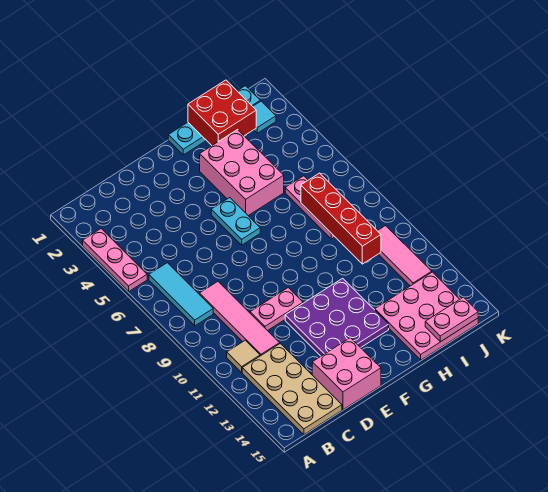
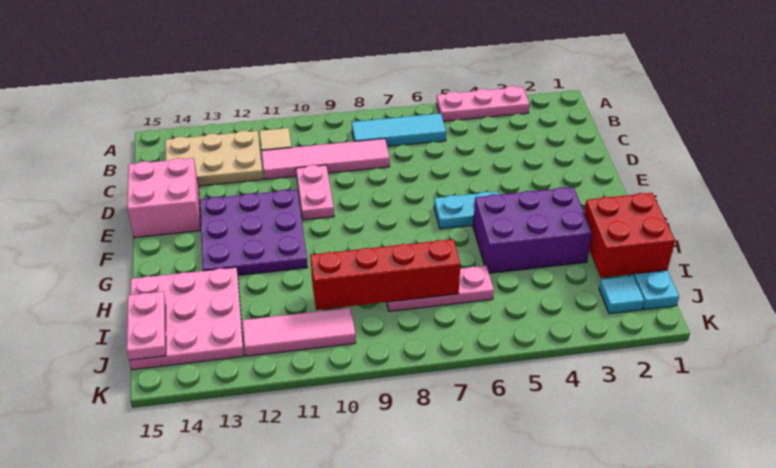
tan 2x4 plate [242,344,342,434] -> tan 2x3 plate [165,131,263,186]
pink 2x3 brick [200,130,284,216] -> purple 2x3 brick [473,187,592,273]

